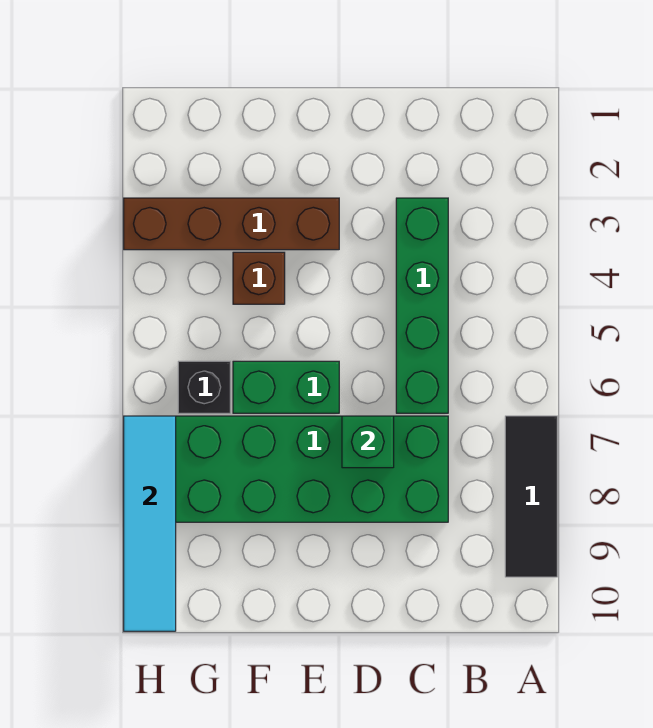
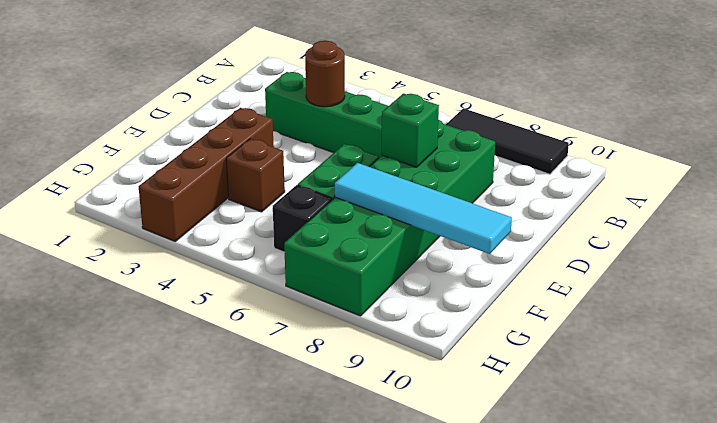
none -> brown 1x1 round brick [305,41,345,107]
cyan 1x4 tile [124,416,176,631] -> cyan 1x4 tile moved to [335,163,512,254]

